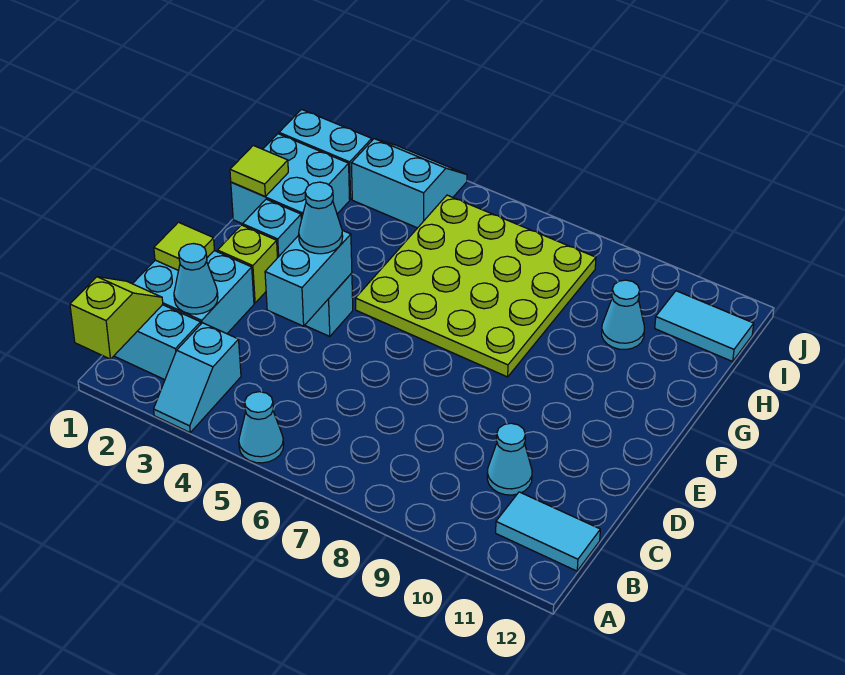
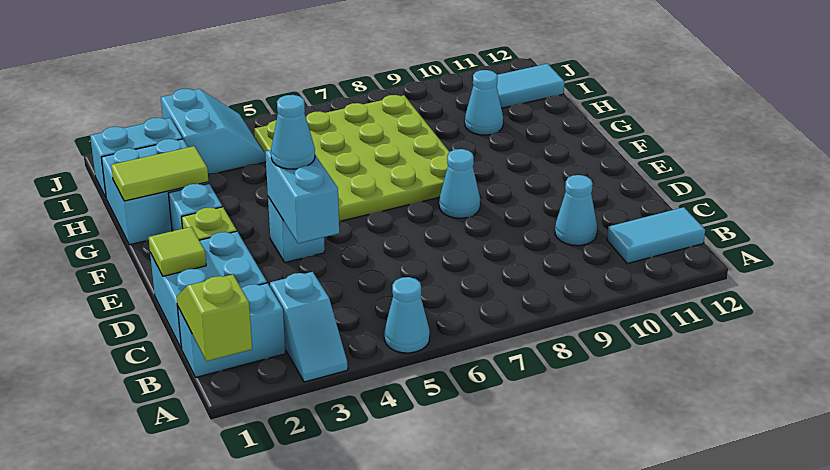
cyan 1x1 cone [174,244,218,314] -> cyan 1x1 cone moved to [439,149,480,218]
lime 1x1 tile [230,145,288,196] -> lime 1x2 tile [111,146,208,201]
cyan 2x2 slope [351,139,467,228] -> cyan 2x2 slope turned to [161,89,266,174]

